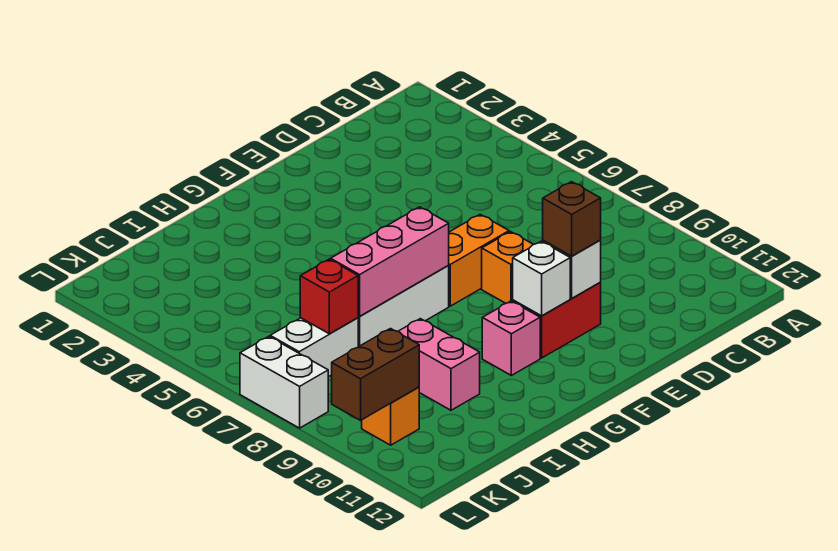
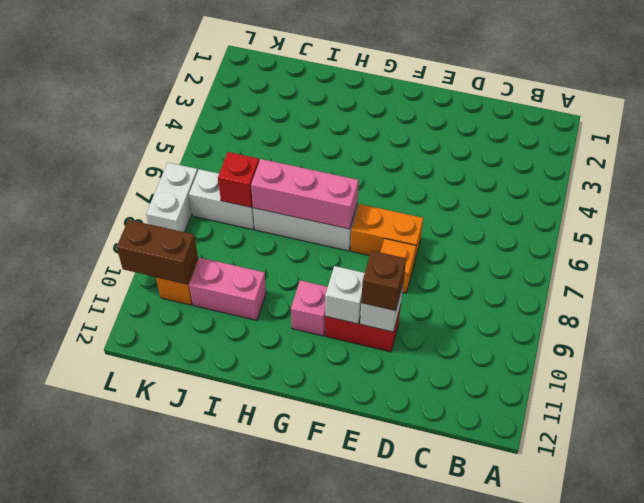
pink 1x2 brick [398,319,480,410] -> pink 1x2 brick turned to [189,258,266,320]

